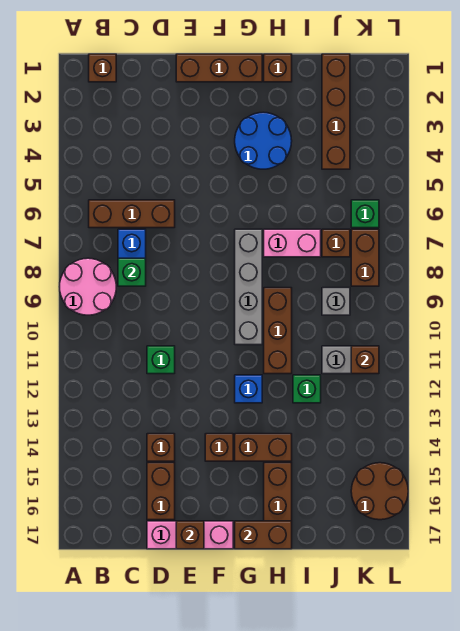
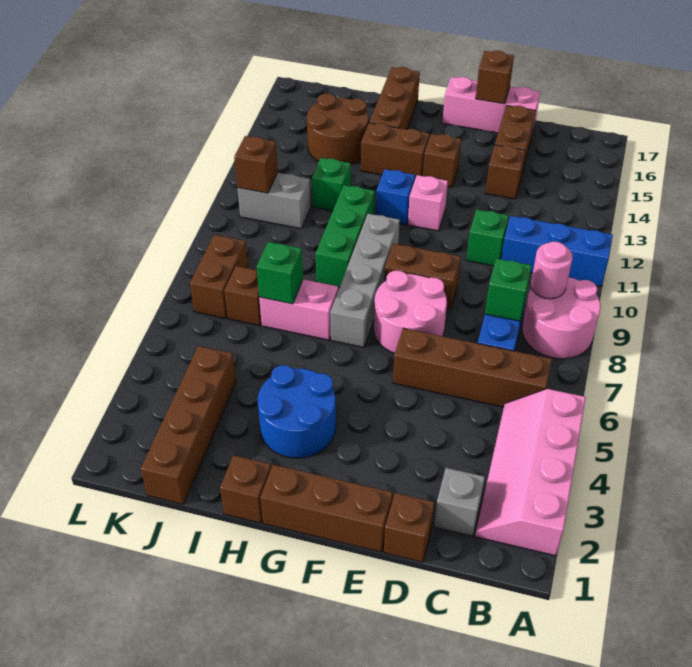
none -> pink 2x4 slope [475,389,586,556]
none -> blue 1x3 brick [501,216,613,286]
brown 1x1 brick [89,54,116,82] -> brown 1x1 brick moved to [384,493,435,562]
brown 1x3 brick [89,200,175,228] -> brown 1x4 brick [393,328,552,407]
none -> pink 1x1 round brick [531,242,573,299]
none -> pink 2x2 round brick [374,271,447,353]
none -> pink 1x1 brick [408,175,448,231]
brown 1x2 brick [235,521,292,549] -> brown 1x2 brick moved to [384,244,461,309]
brown 1x3 brick [264,288,292,374] -> green 1x3 brick [316,185,375,287]
grey 1x1 brick [322,288,350,315] -> grey 1x1 brick moved to [434,468,485,536]
green 1x1 brick [351,200,379,228] -> green 1x1 brick moved to [257,242,303,304]
brown 2x2 round brick [351,463,408,520] -> brown 2x2 round brick moved to [307,94,369,164]

